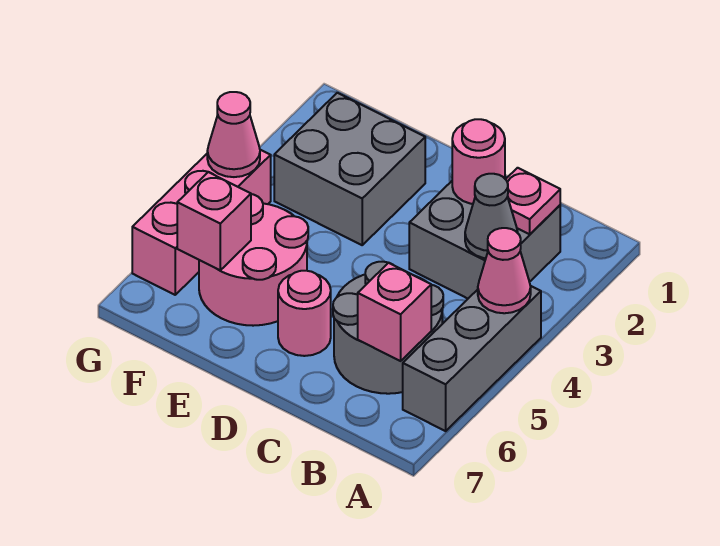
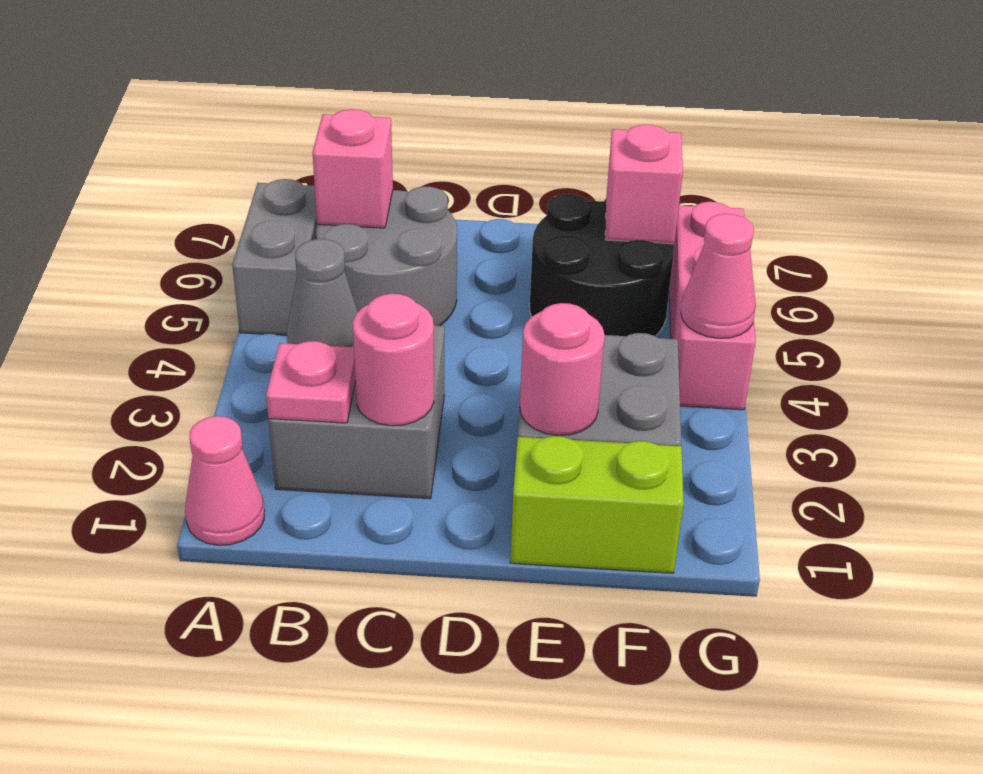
grey 1x3 brick [403,286,541,431] -> grey 1x2 brick [232,179,317,335]
pink 1x1 cone [478,228,531,313] -> pink 1x1 cone moved to [185,416,265,545]
pink 1x1 round brick [278,271,331,356] -> pink 1x1 round brick moved to [520,303,605,435]
none -> lime 1x2 brick [510,436,684,573]
pink 2x2 round brick [199,194,308,326] -> black 2x2 round brick [530,194,674,336]

